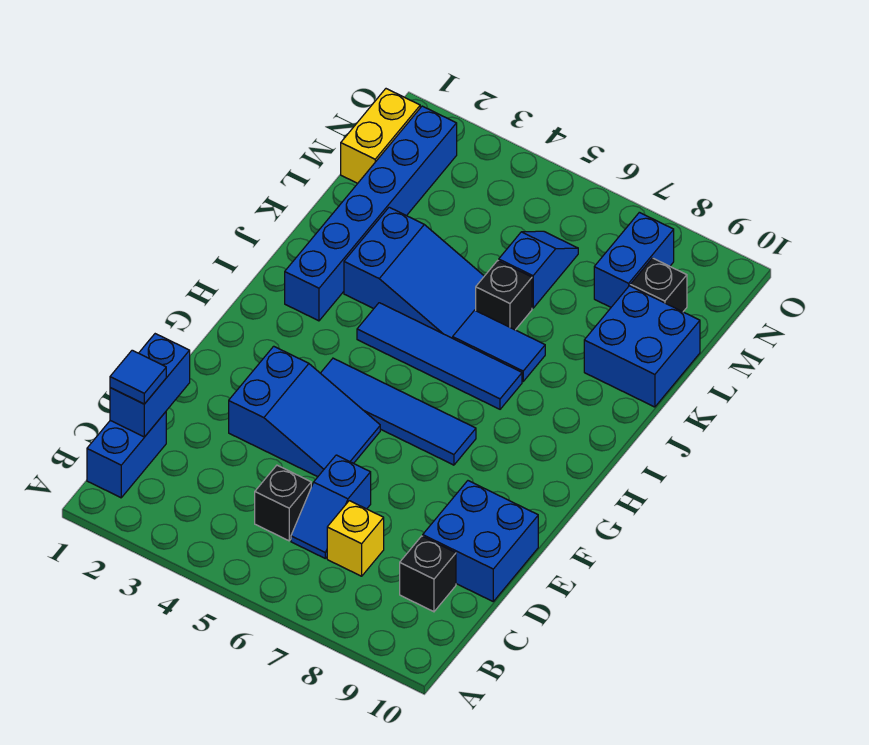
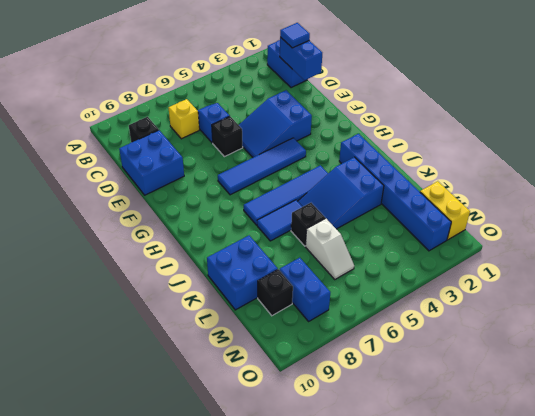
black 1x1 brick [255,465,311,541] -> black 1x1 brick moved to [212,116,243,157]
blue 1x2 slope [499,231,578,308] -> white 1x2 slope [306,218,354,279]

